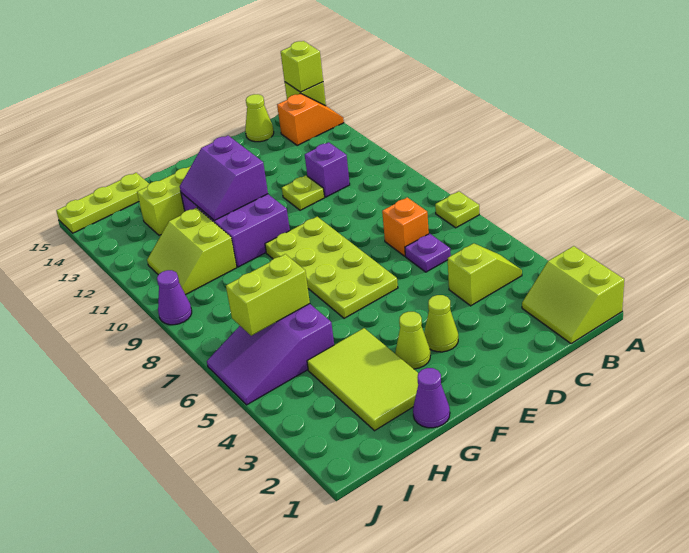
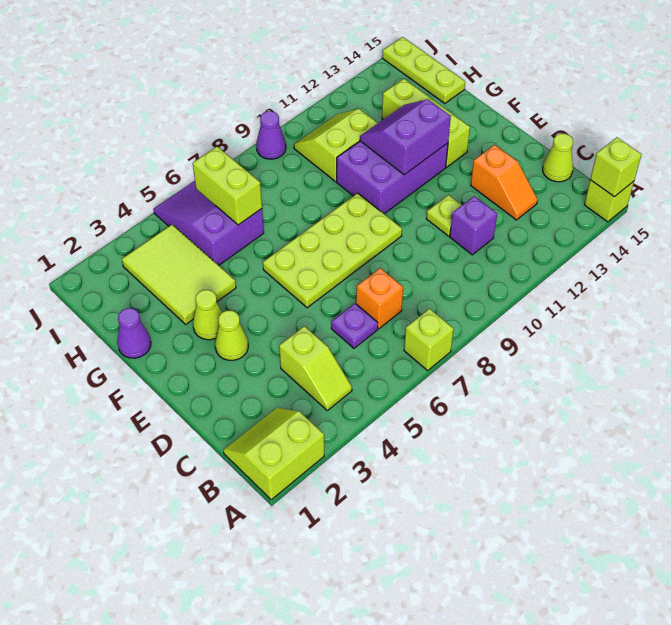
lime 1x1 plate [435,191,479,228] -> lime 1x1 brick [404,309,454,370]
orange 1x2 slope [277,94,344,145] -> orange 1x2 slope moved to [471,145,538,220]
lime 2x3 tile [307,328,418,431] -> lime 2x3 tile turned to [122,225,236,324]

